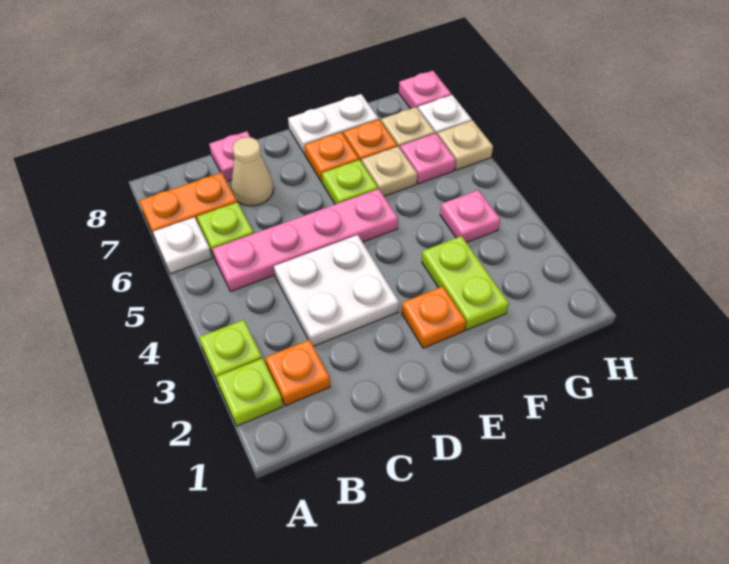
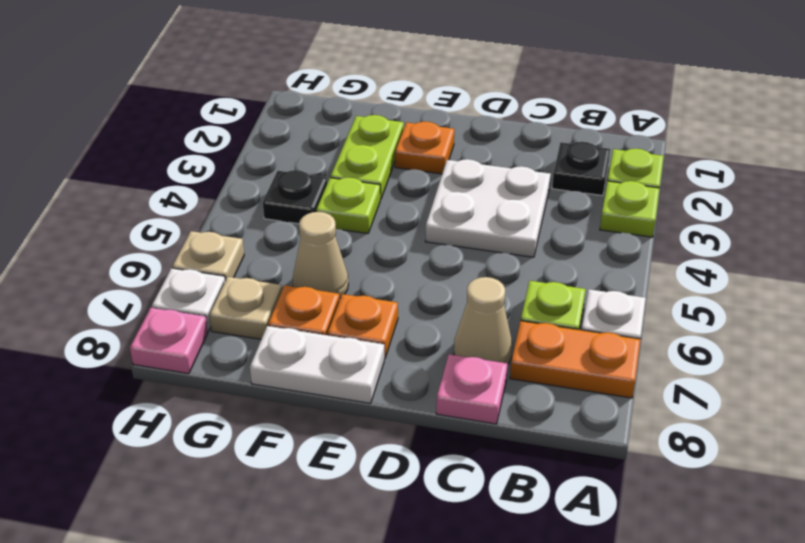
orange 1x1 plate [265,339,330,406] -> black 1x1 plate [552,142,610,196]
pink 1x4 plate [213,189,398,292] -> none
lime 1x1 plate [322,160,378,204] -> lime 1x1 plate moved to [316,178,380,234]
tan 1x1 plate [362,146,417,196] -> tan 1x1 cone [292,212,348,299]
pink 1x1 plate [440,190,500,243] -> black 1x1 plate [263,170,328,224]
pink 1x1 plate [400,133,456,184] -> none

